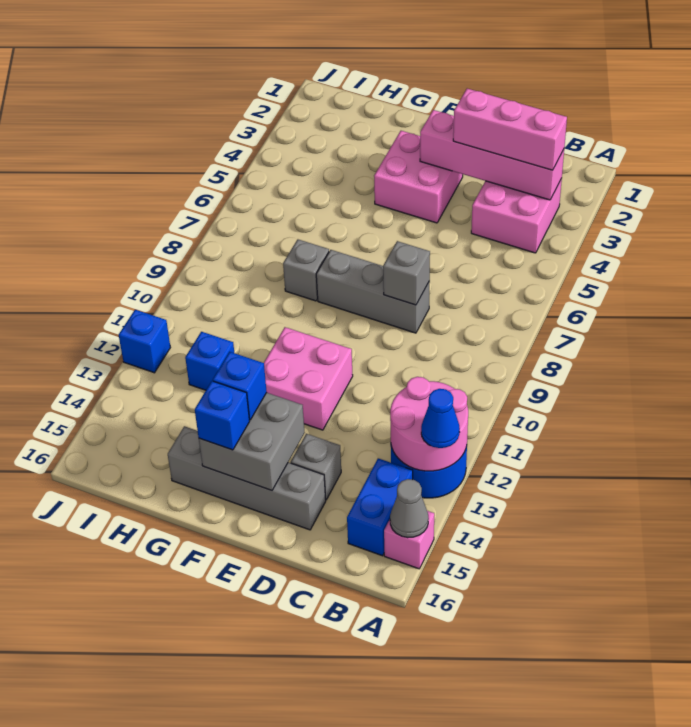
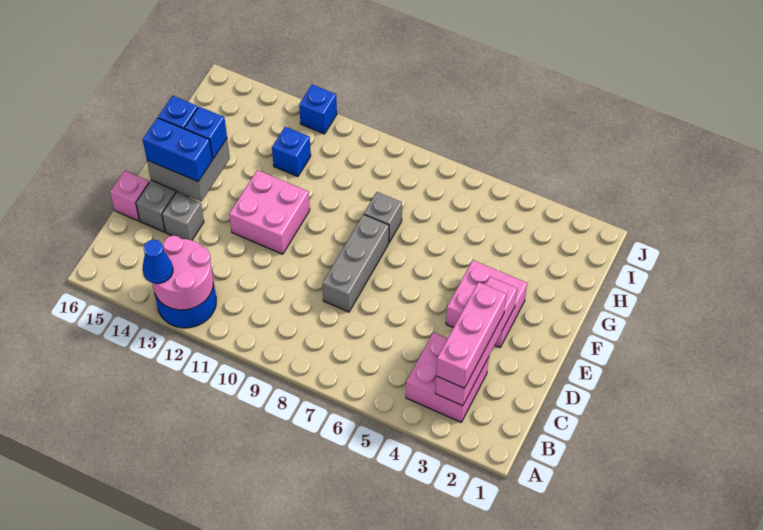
pink 1x1 brick [384,511,434,569] -> pink 1x1 brick moved to [110,171,149,221]
grey 1x1 cone [390,479,429,538] -> none
blue 1x2 brick [347,458,413,556] -> blue 1x2 brick moved to [143,118,212,182]
grey 1x1 brick [383,241,430,305] -> none

